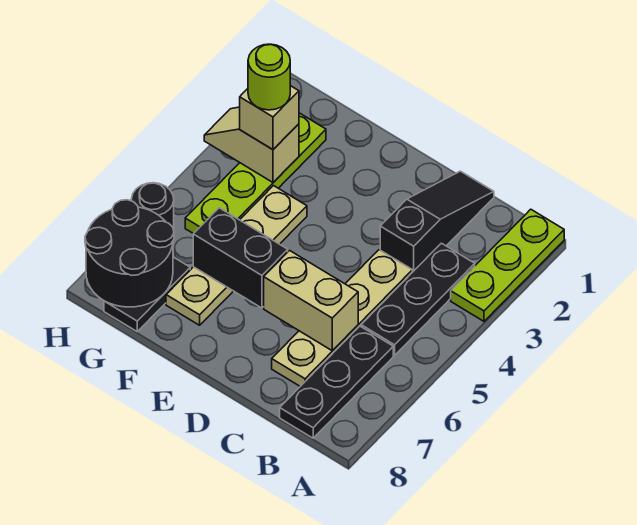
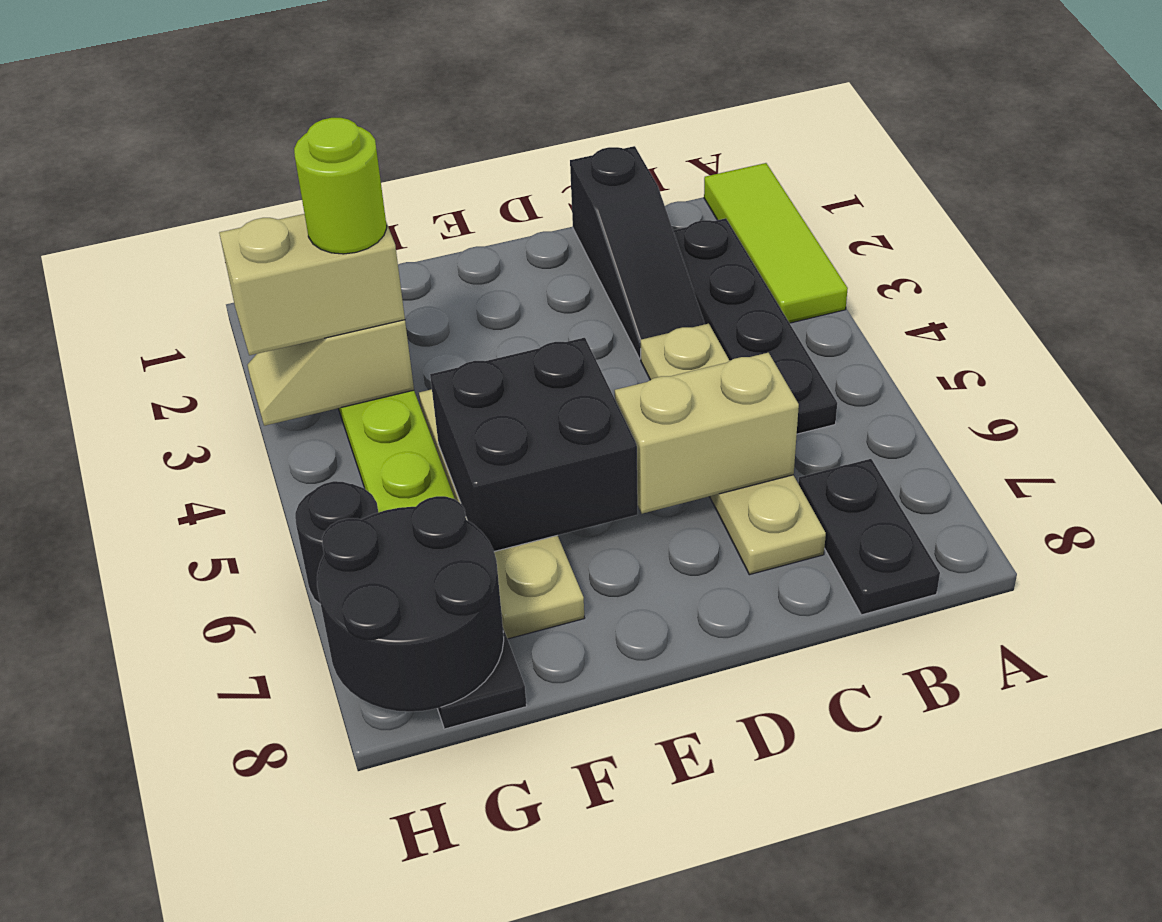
lime 1x3 plate [451,209,564,321] -> lime 1x3 tile [704,163,848,323]
black 1x3 plate [361,243,475,355] -> black 1x4 plate [673,218,837,434]
black 1x3 plate [280,326,393,438] -> black 1x2 plate [798,459,940,615]
black 1x3 slope [380,171,494,272] -> black 1x3 slope turned to [570,146,705,359]
black 1x2 brick [193,208,288,308] -> black 2x2 brick [430,338,638,552]
tan 1x1 brick [240,86,299,150] -> tan 1x2 brick [219,214,405,355]

